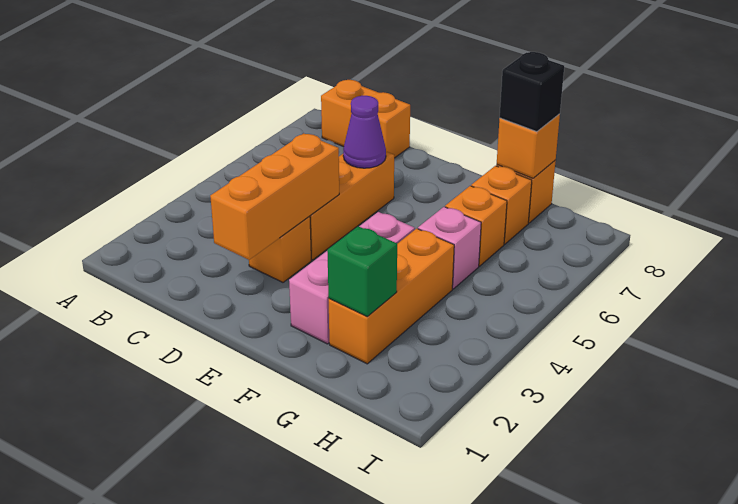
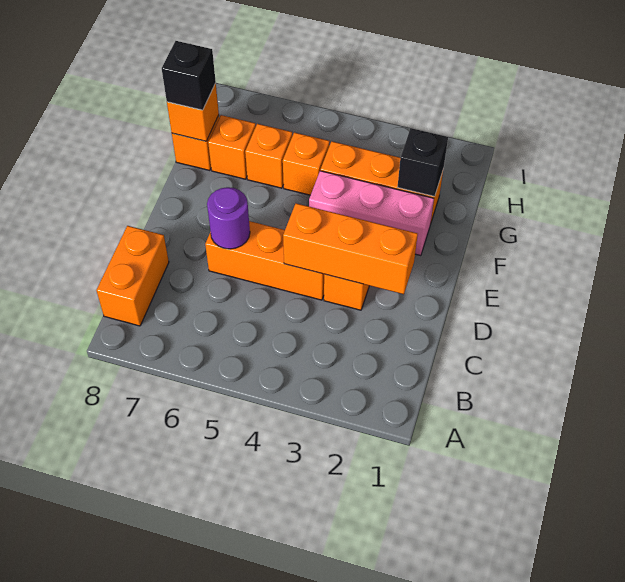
purple 1x1 cone [343,96,386,168] -> purple 1x1 round brick [207,187,250,249]
green 1x1 brick [327,226,397,317] -> black 1x1 brick [397,128,448,196]
pink 1x1 brick [418,207,481,289] -> orange 1x1 brick [283,132,330,195]

